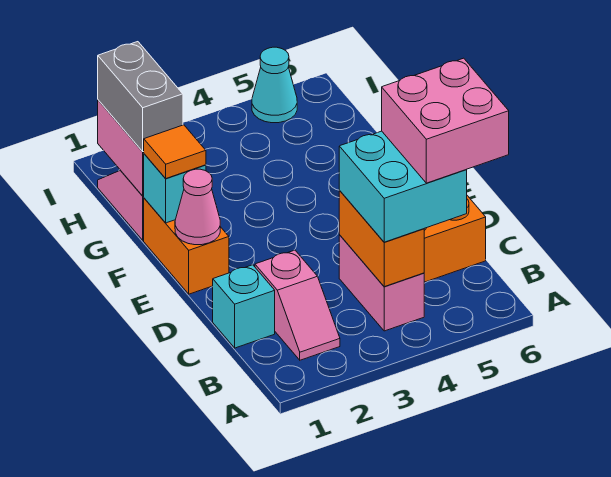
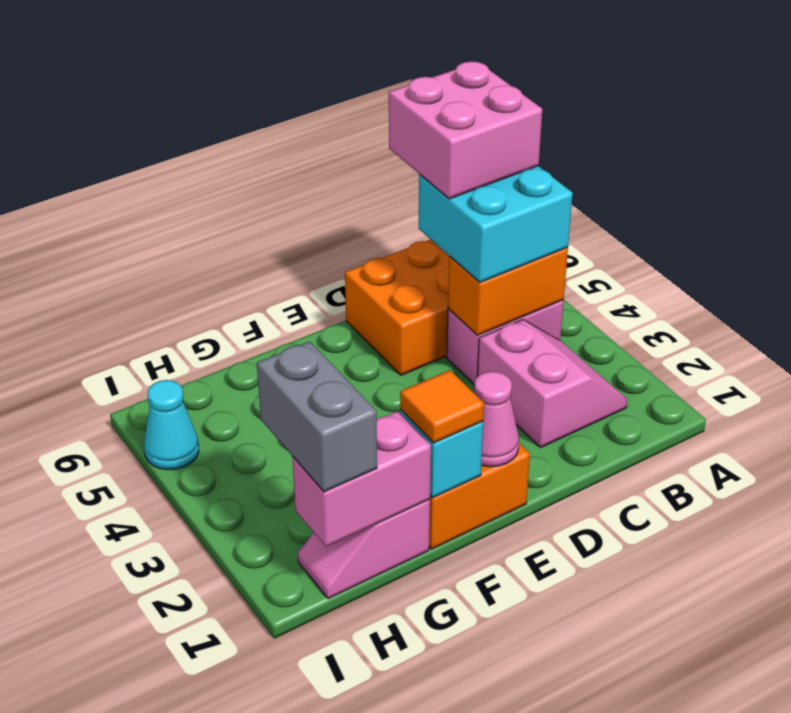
pink 1x2 slope [255,250,340,360] -> pink 2x2 slope [478,319,627,448]
cyan 1x1 brick [213,265,275,348] -> none
grey 1x2 brick [98,42,183,152] -> grey 1x2 brick turned to [257,341,377,492]

